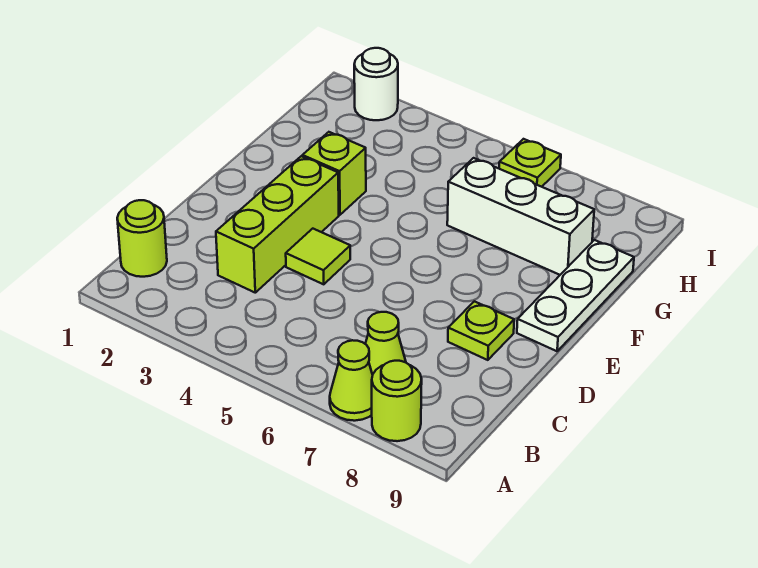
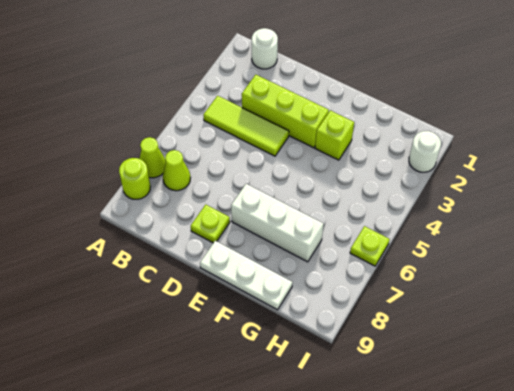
lime 1x1 round brick [117,200,167,277] -> white 1x1 round brick [252,28,278,69]
lime 1x1 tile [286,229,350,284] -> lime 1x3 tile [203,96,289,156]
white 1x3 brick [447,158,594,275] -> white 1x3 brick turned to [231,184,324,262]

